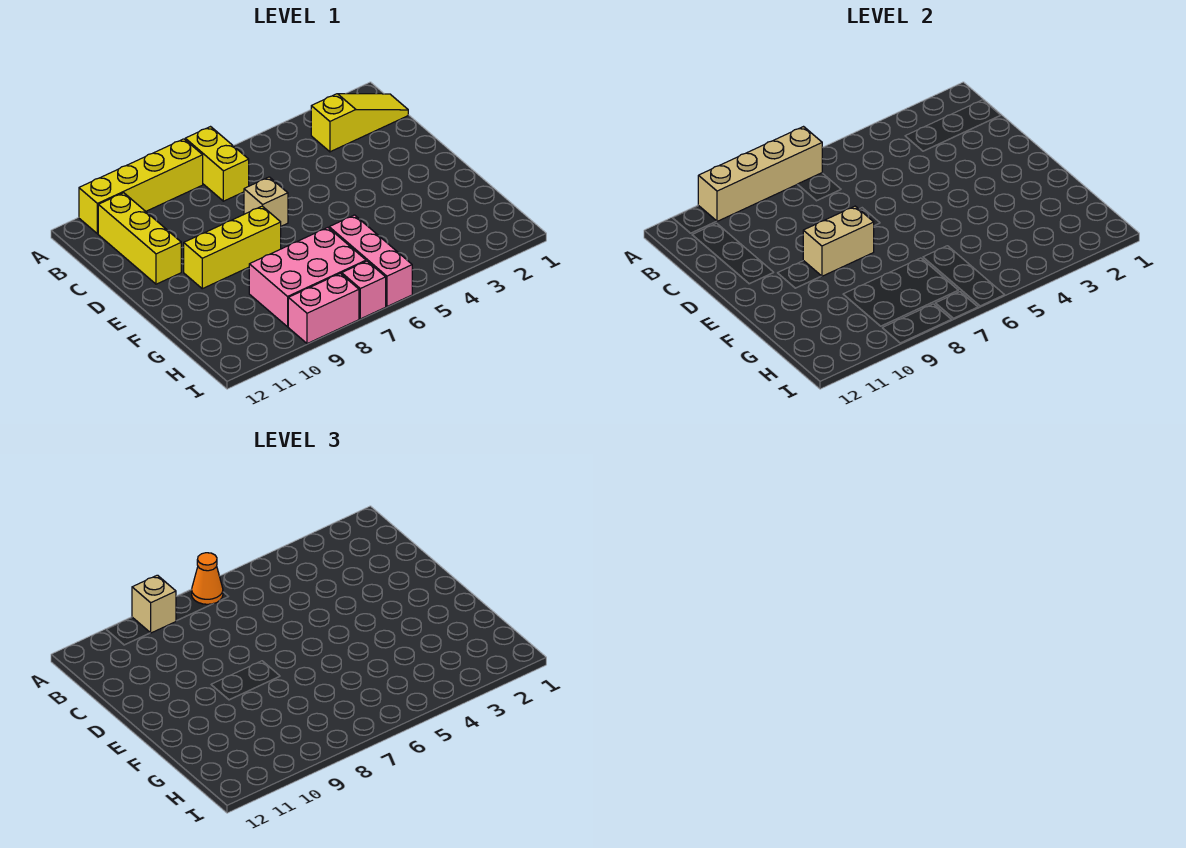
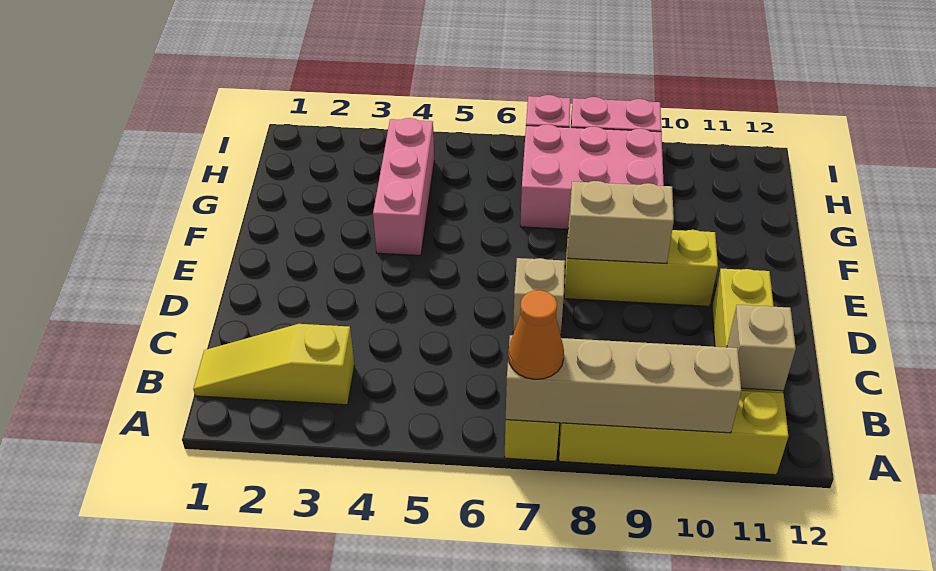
tan 1x1 brick [132,575,176,633] -> tan 1x1 brick moved to [727,305,796,391]
pink 1x3 brick [329,215,412,306] -> pink 1x3 brick moved to [373,118,434,256]

